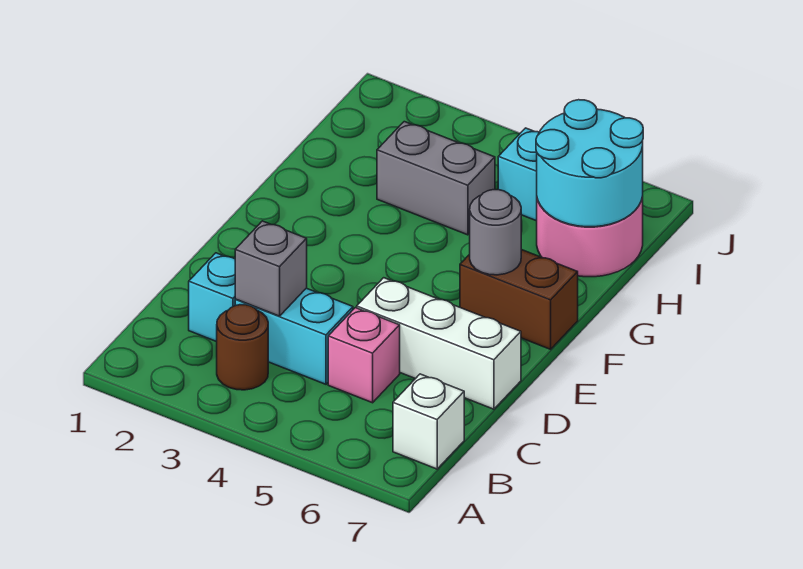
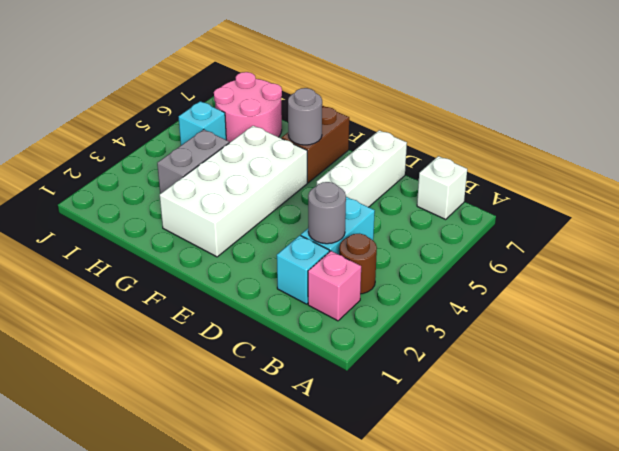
grey 1x1 brick [235,221,307,316] -> grey 1x1 round brick [308,182,346,244]
pink 1x1 brick [328,308,400,403] -> pink 1x1 brick moved to [308,251,361,321]
none -> white 2x4 brick [160,126,307,257]
cyan 2x2 round brick [536,100,643,227] -> none

